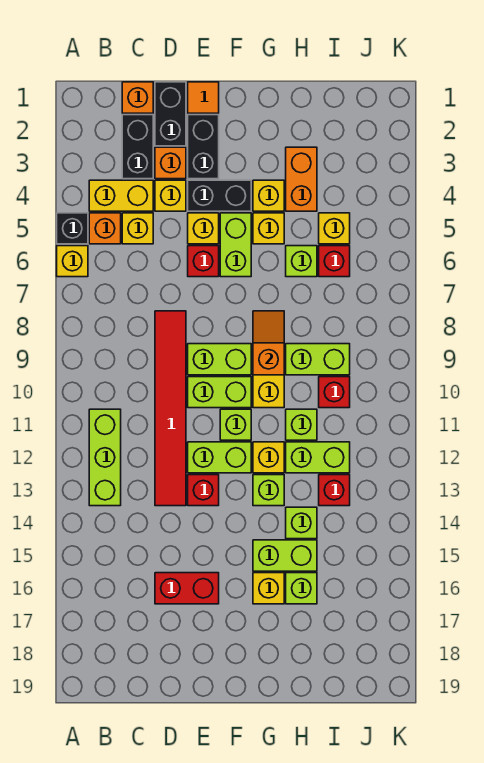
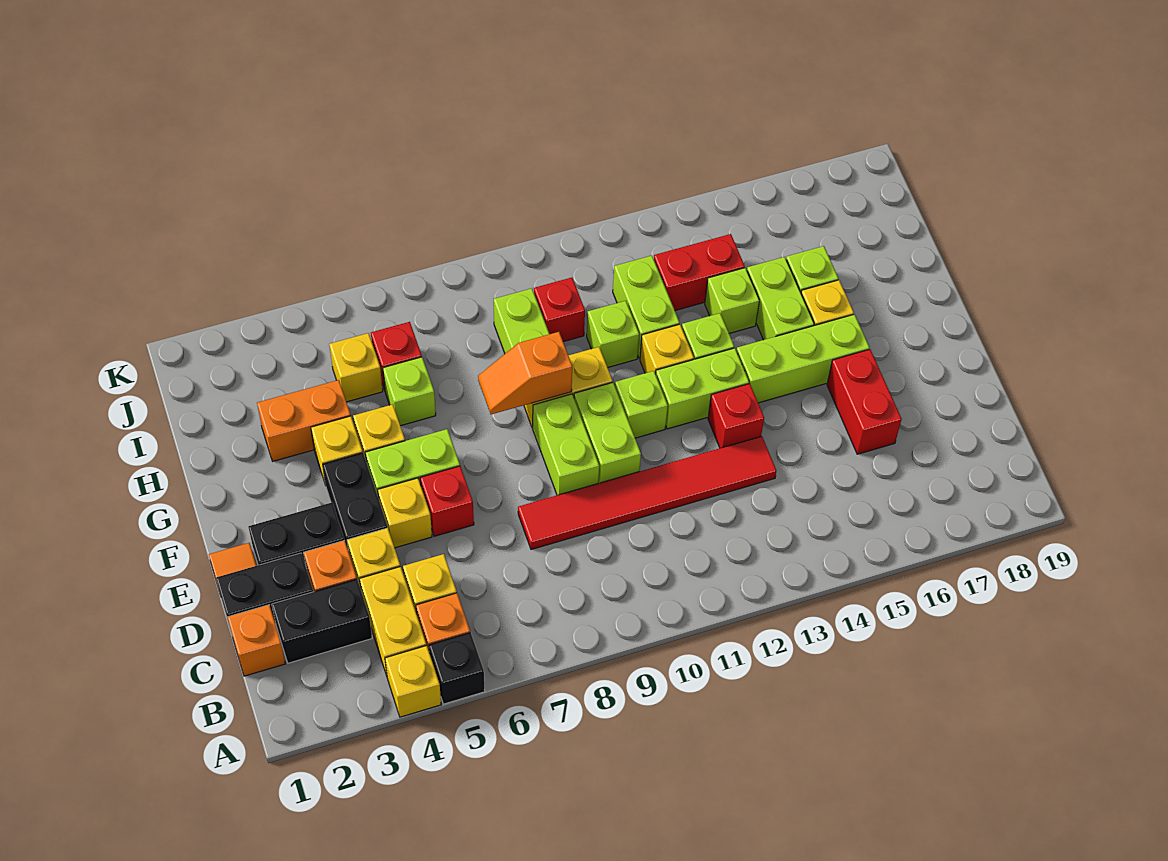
yellow 1x1 brick [57,246,88,277] -> yellow 1x1 brick moved to [385,645,441,717]
lime 1x3 brick [89,409,121,506] -> lime 1x3 brick moved to [737,314,869,403]
lime 1x2 brick [188,442,251,473] -> lime 1x2 brick turned to [656,348,749,429]
red 1x1 brick [319,475,350,506] -> red 1x2 brick [654,234,745,311]

